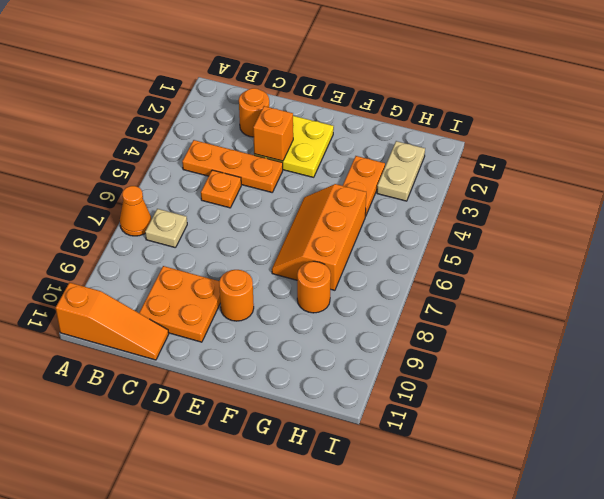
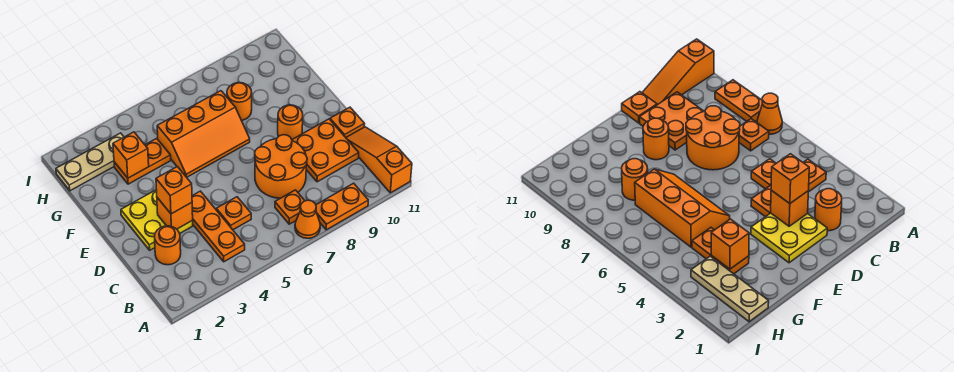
none -> orange 1x2 plate [316,183,368,230]
tan 1x1 plate [145,209,187,248] -> orange 1x1 plate [275,190,305,224]
none -> orange 2x2 round brick [255,135,307,198]
none -> orange 1x1 brick [156,167,192,214]
none -> orange 1x1 plate [330,107,364,137]
none -> orange 1x1 brick [113,132,149,178]
tan 1x2 plate [377,141,425,201] -> tan 1x3 plate [56,133,124,191]

